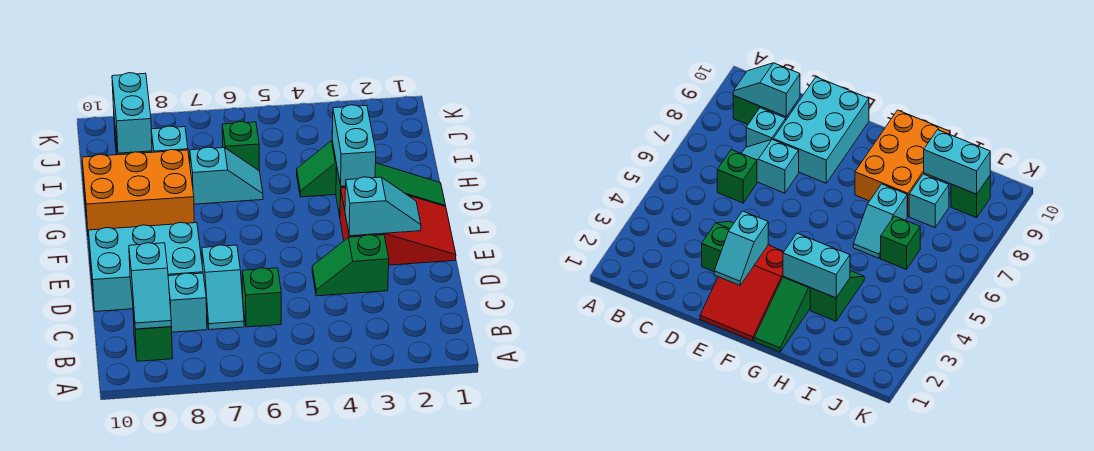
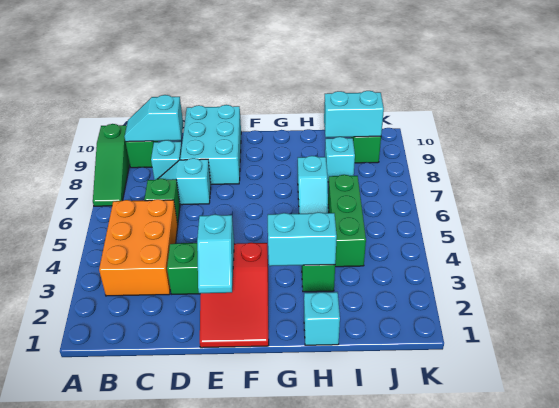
green 1x3 slope [336,163,446,216] -> green 1x3 slope moved to [93,124,130,206]
orange 2x3 brick [82,150,194,236] -> orange 2x3 brick moved to [99,199,178,296]
none -> cyan 1x1 brick [304,292,340,345]
green 1x1 brick [222,121,259,170] -> green 1x3 brick [328,175,366,267]

